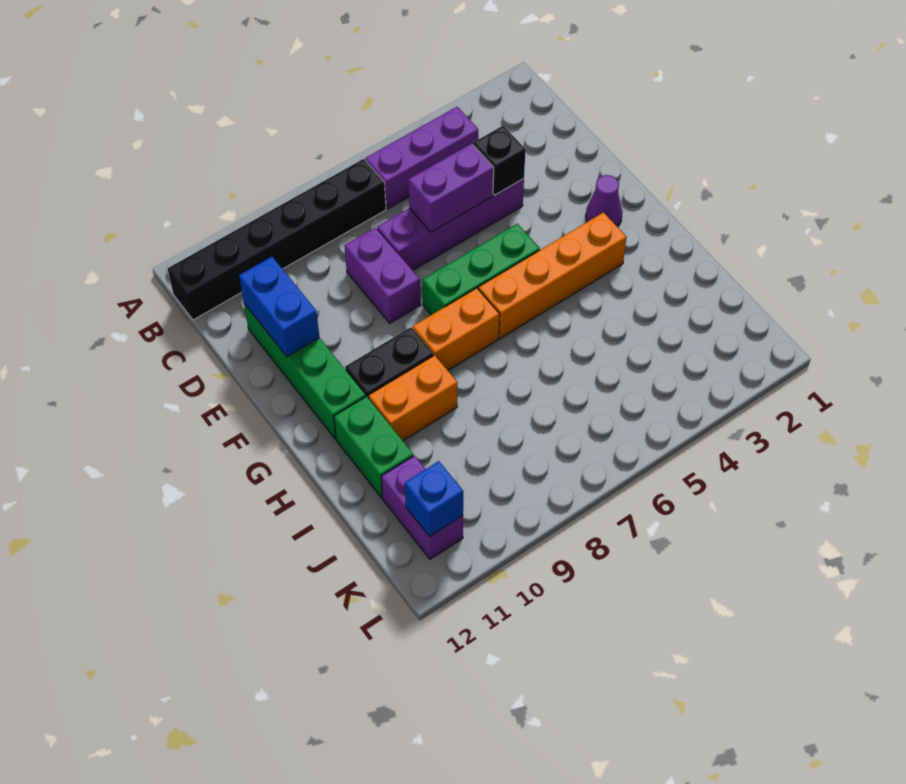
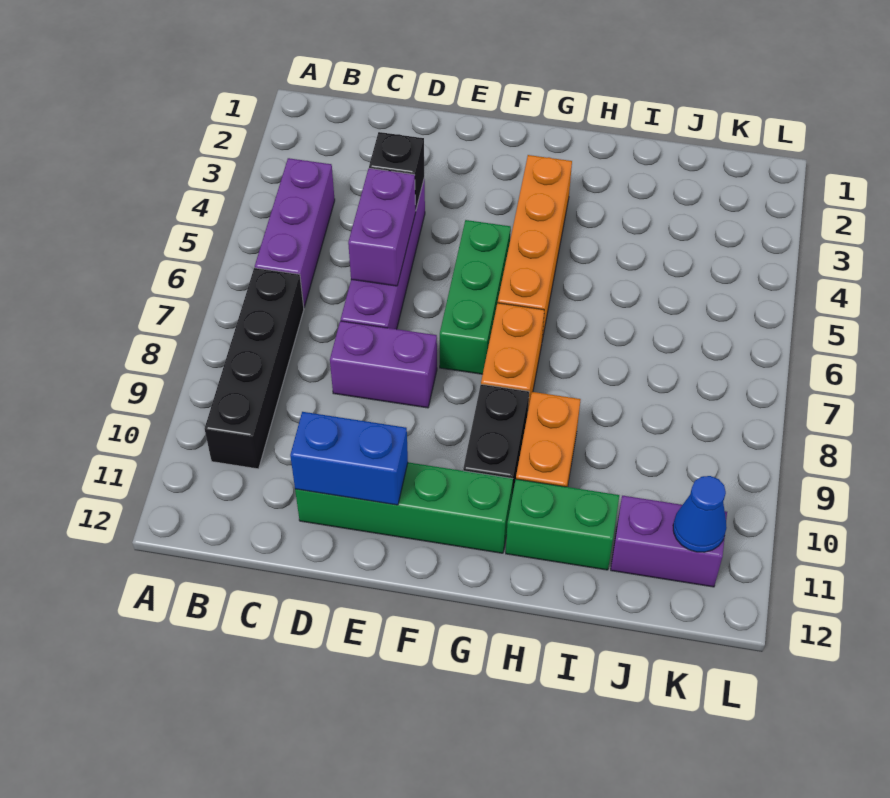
black 1x6 brick [167,159,386,320] -> black 1x4 brick [205,268,304,469]
purple 1x1 cone [586,175,622,227] -> none
blue 1x1 brick [405,461,463,537] -> blue 1x1 cone [673,476,727,552]

